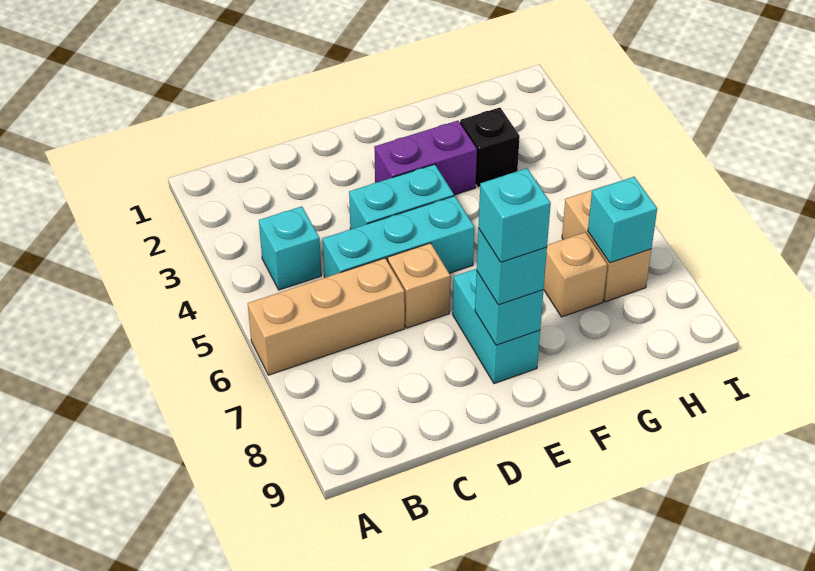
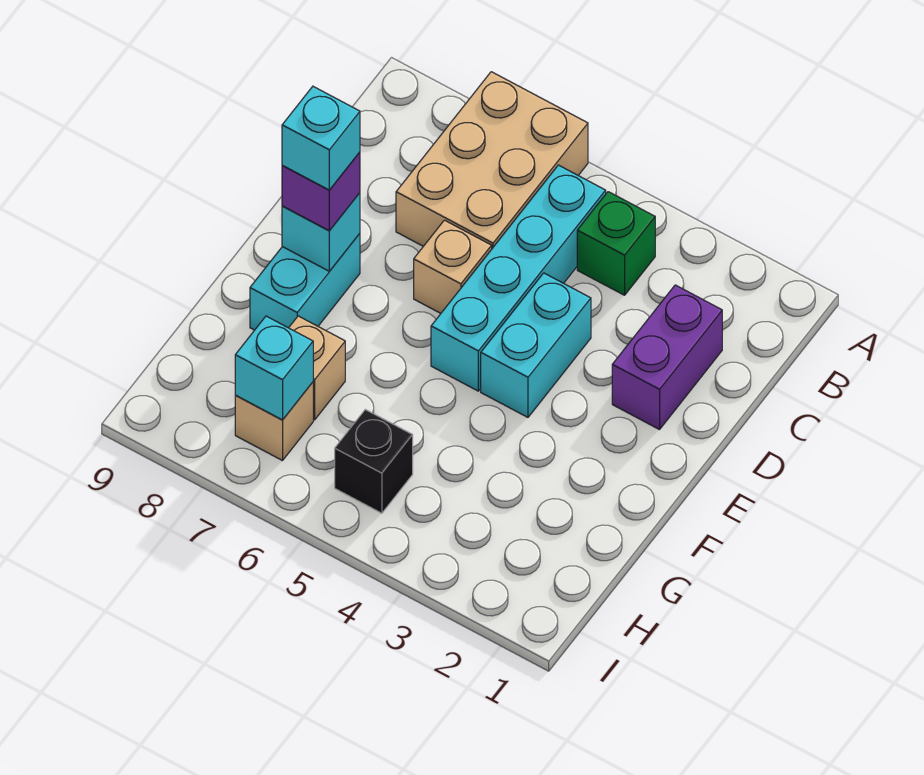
tan 1x3 brick [248,258,405,375] -> tan 2x3 brick [396,72,588,248]
cyan 1x1 brick [259,206,321,290] -> green 1x1 brick [577,192,655,295]
cyan 1x3 brick [323,196,475,278] -> cyan 1x4 brick [431,165,606,391]
purple 1x2 brick [374,121,477,195] -> purple 1x2 brick moved to [612,285,722,430]
cyan 1x2 brick [453,269,540,384] -> cyan 1x2 brick turned to [250,234,360,330]
cyan 1x1 brick [477,228,547,305] -> purple 1x1 brick [282,152,360,231]
black 1x1 brick [460,108,520,187] -> black 1x1 brick moved to [335,410,413,513]
tan 1x2 brick [562,186,651,302] -> tan 1x1 brick [235,382,313,461]

